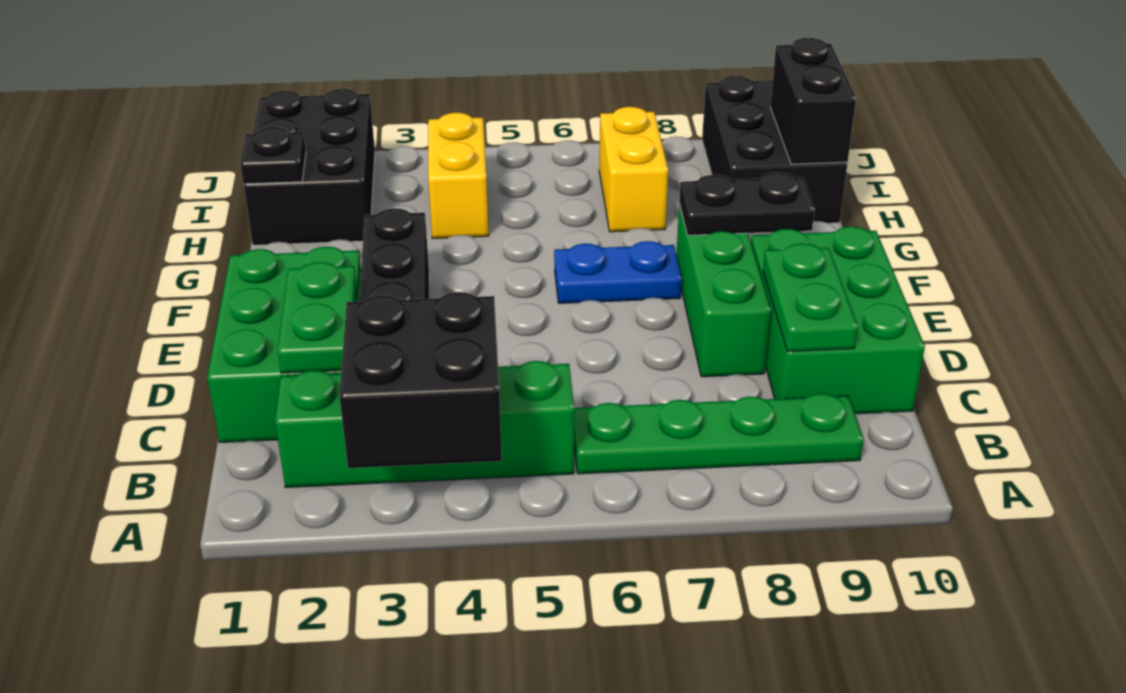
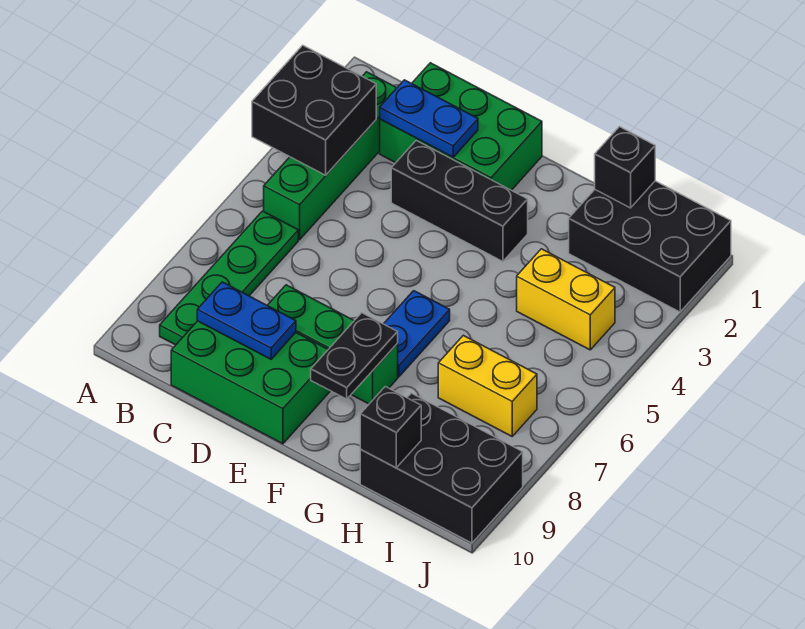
green 1x2 plate [278,262,356,373] -> blue 1x2 plate [380,80,478,157]
green 1x2 plate [763,243,858,352] -> blue 1x2 plate [197,282,296,359]
black 1x1 plate [240,127,306,184] -> black 1x1 brick [595,127,655,208]
black 1x2 brick [770,38,856,164] -> black 1x1 brick [360,387,421,468]

